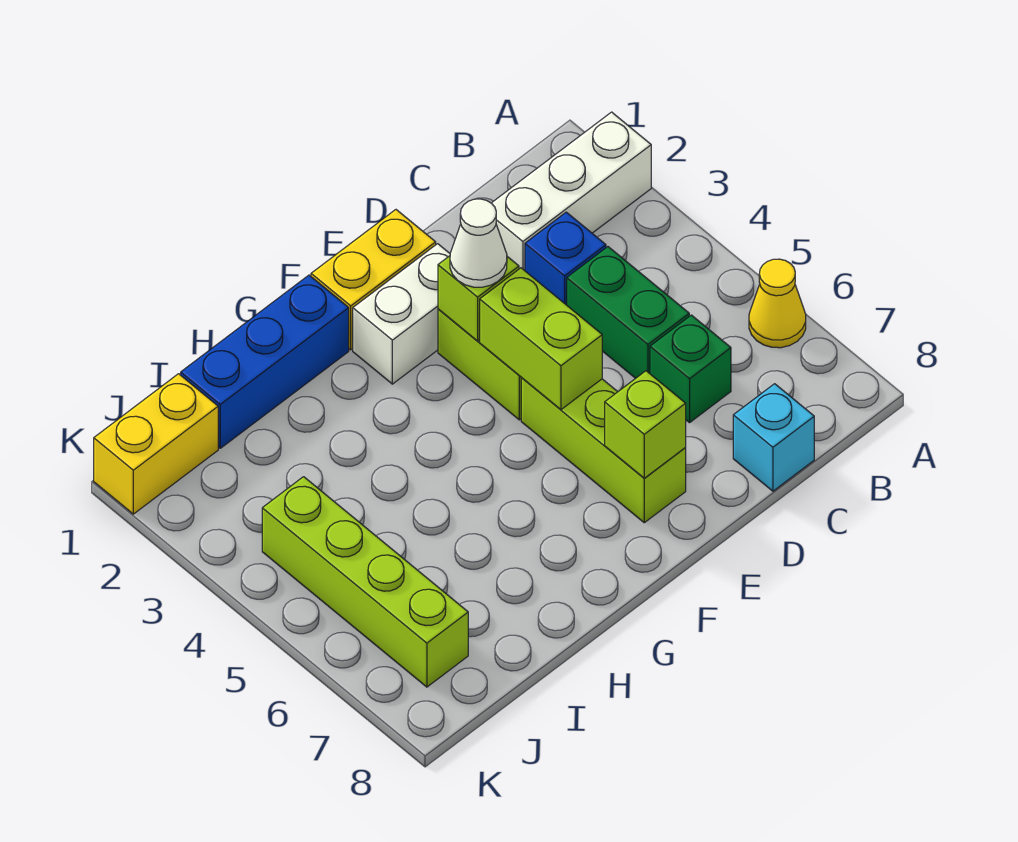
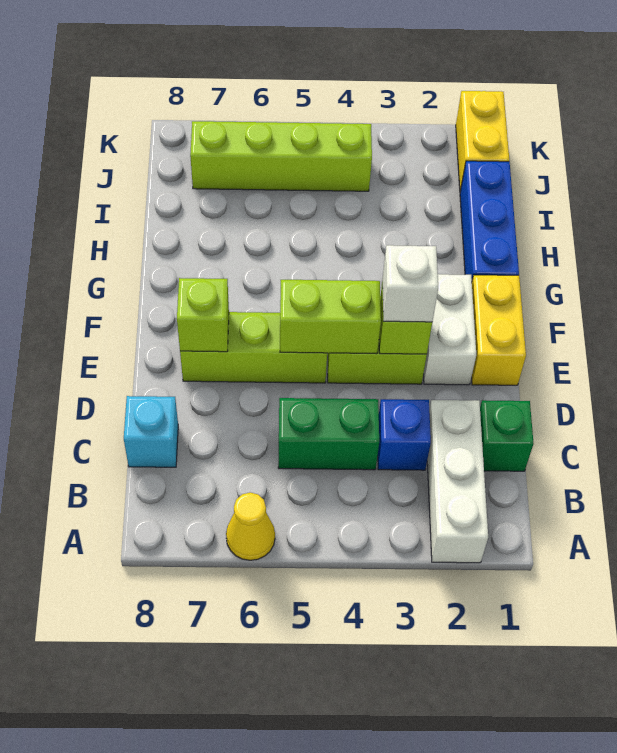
green 1x1 brick [650,315,731,423] -> green 1x1 brick moved to [480,400,534,471]
white 1x1 cone [450,199,507,287] -> white 1x1 brick [382,245,438,322]

